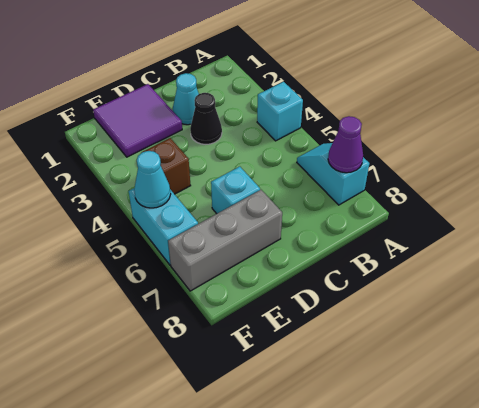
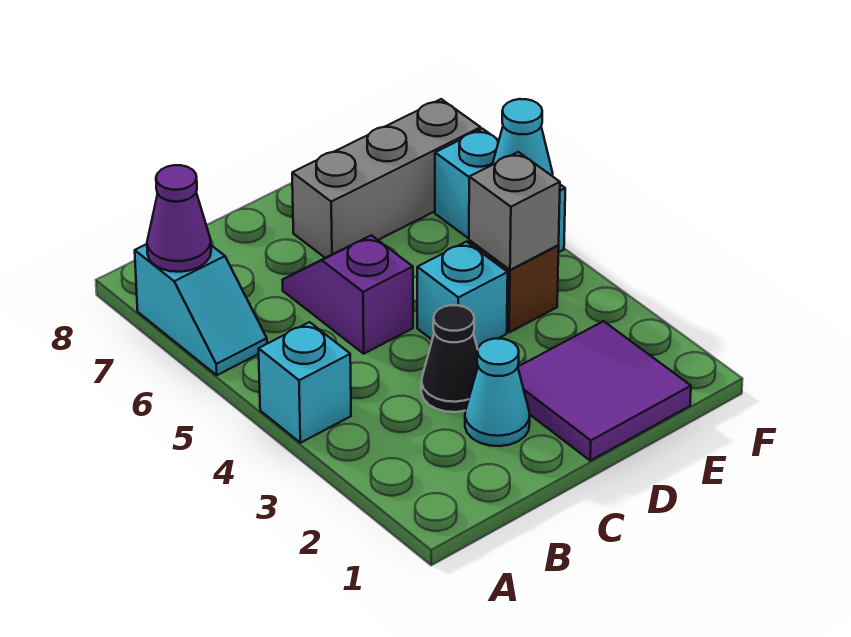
none -> purple 1x2 slope [282,235,413,354]
cyan 1x1 brick [211,167,260,214] -> cyan 1x1 brick moved to [417,242,508,348]
none -> grey 1x1 brick [469,152,560,270]

